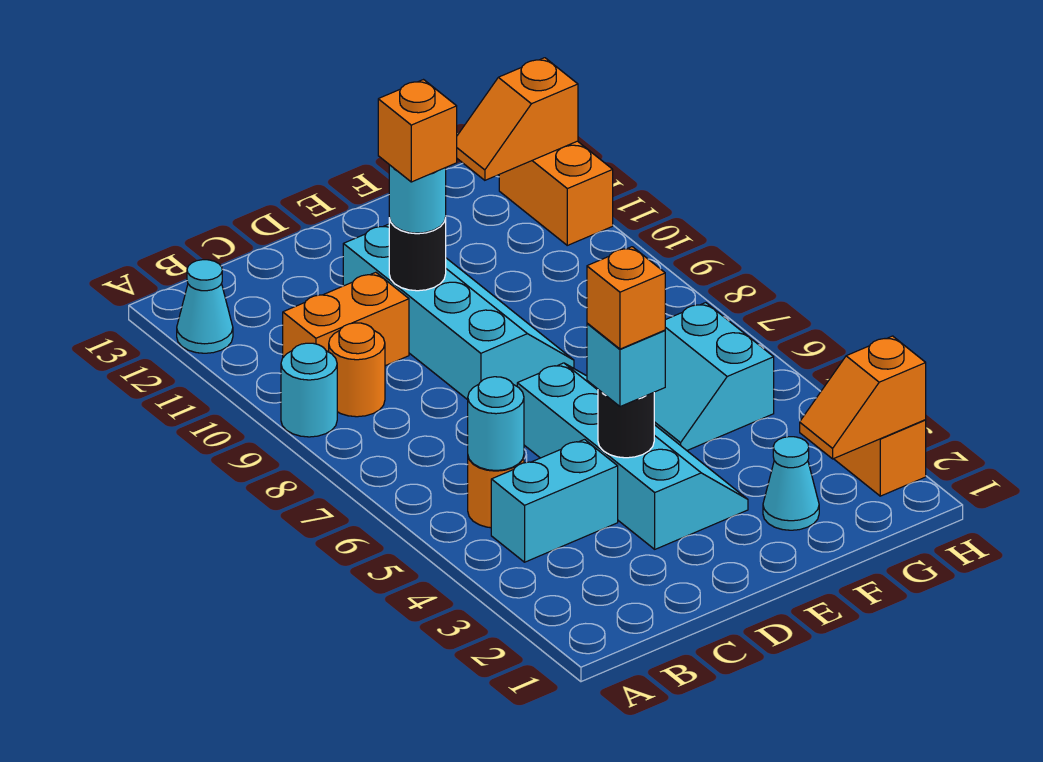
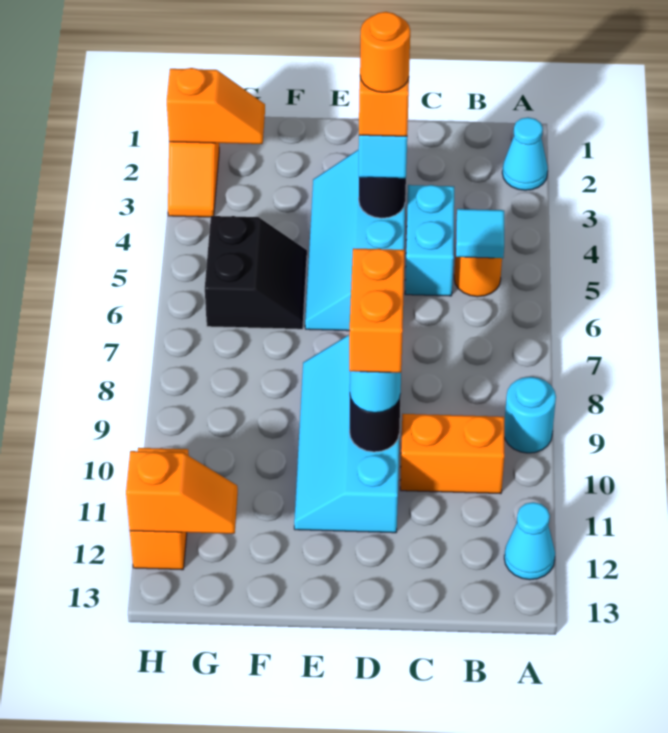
cyan 1x2 brick [491,440,618,562] -> cyan 1x2 brick turned to [405,185,454,296]
cyan 1x1 round brick [468,377,524,471] -> cyan 1x1 tile [456,209,504,258]
orange 1x1 round brick [329,323,385,417] -> orange 1x1 round brick moved to [360,12,410,92]
orange 1x1 brick [378,80,457,182] -> orange 1x2 brick [349,248,405,373]
cyan 1x1 cone [763,437,819,530] -> cyan 1x1 cone moved to [502,117,548,190]
cyan 2x2 slope [654,303,774,450] -> black 2x2 slope [205,216,307,329]

